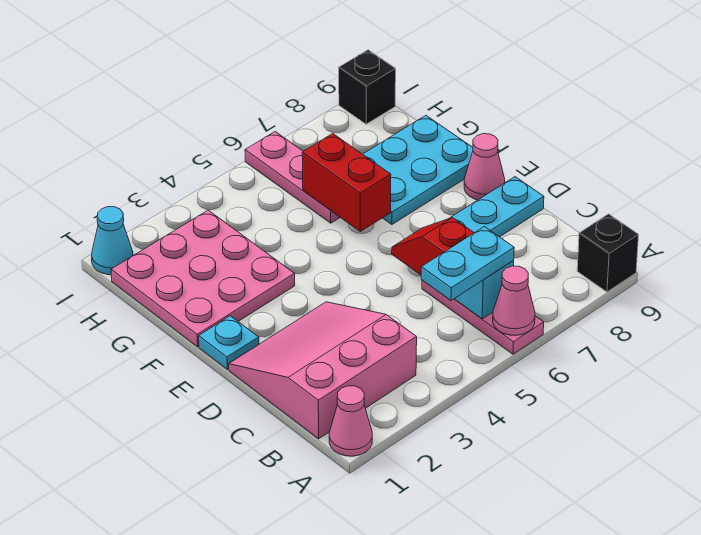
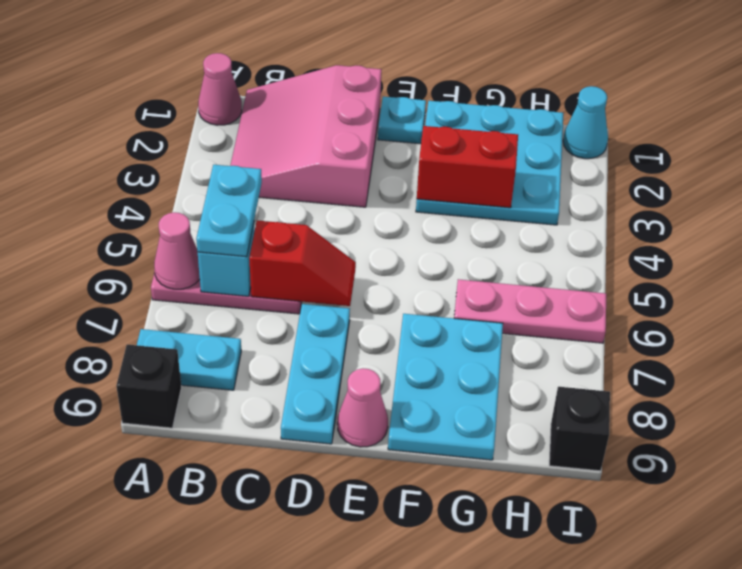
none -> cyan 1x2 plate [137,329,241,390]
pink 3x3 slope [229,302,417,439] -> pink 3x3 slope turned to [230,65,381,207]
pink 3x3 plate [111,210,295,347] -> cyan 3x3 plate [416,101,563,225]
red 1x2 brick [302,134,391,231] -> red 1x2 brick moved to [417,126,518,208]

